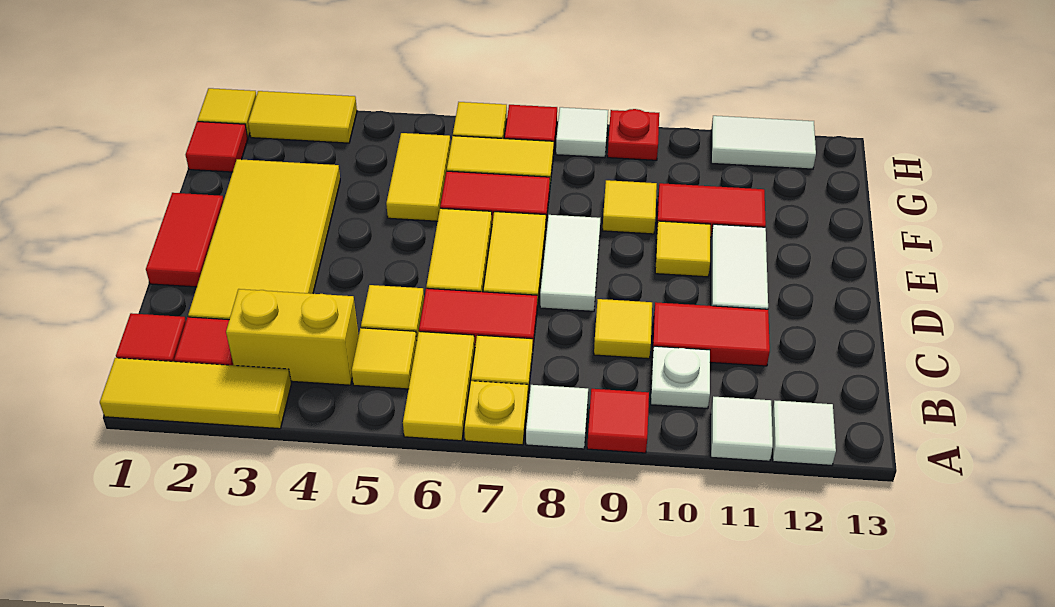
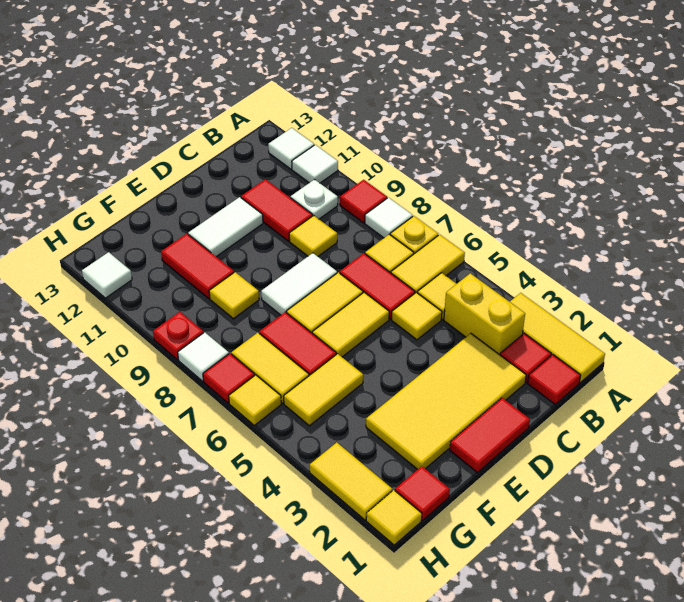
yellow 1x1 tile [655,221,710,277] -> none
white 1x2 tile [711,116,816,169] -> white 1x1 tile [82,252,132,298]

